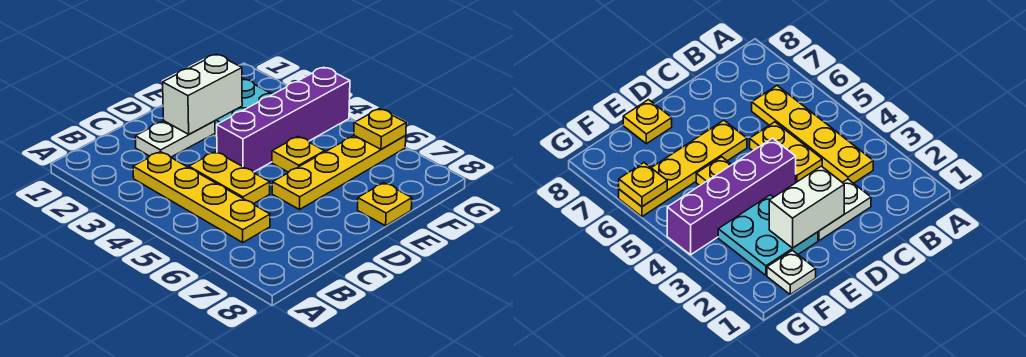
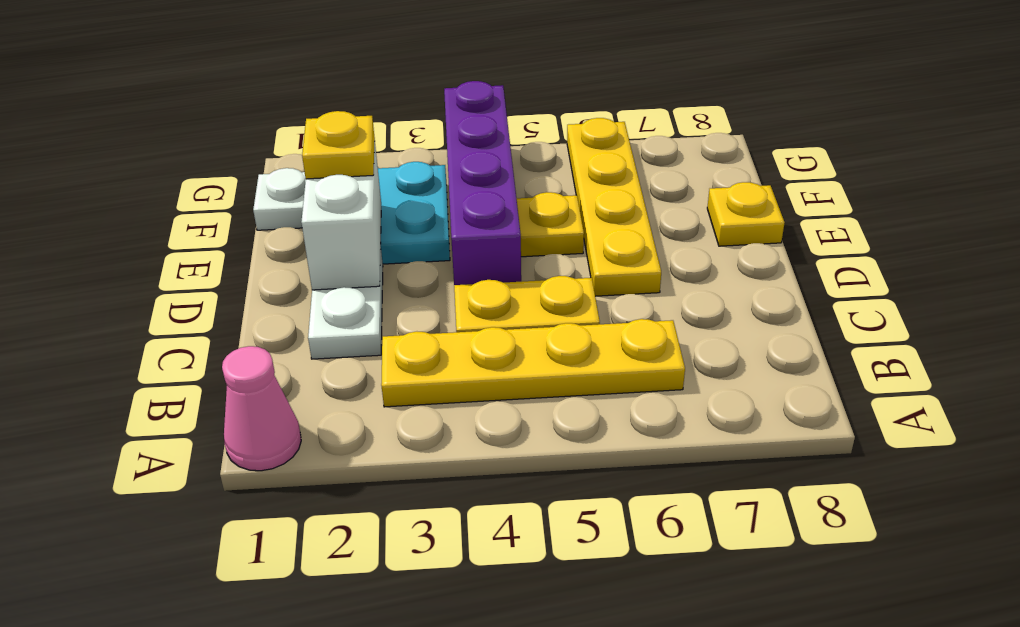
none -> pink 1x1 cone [222,346,301,471]
yellow 1x1 plate [354,109,406,149] -> yellow 1x1 plate moved to [302,111,375,179]

